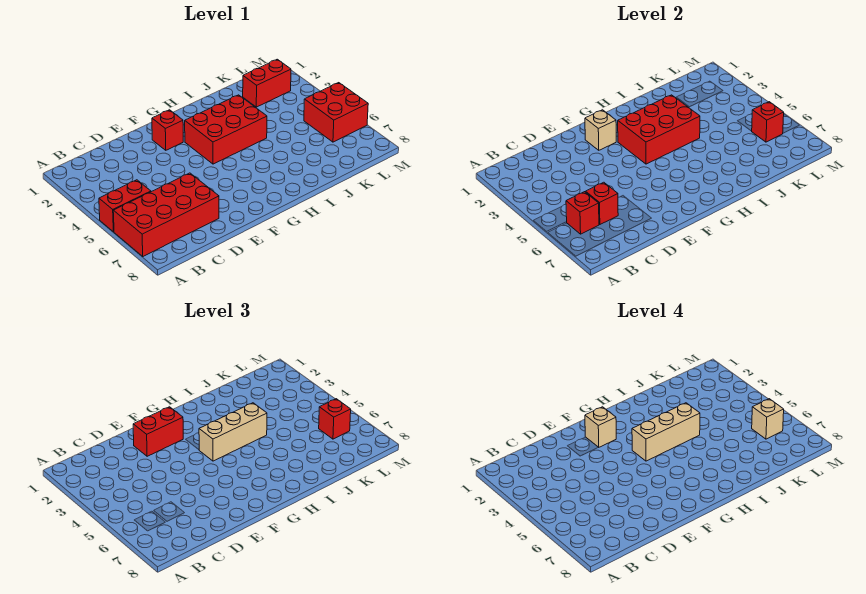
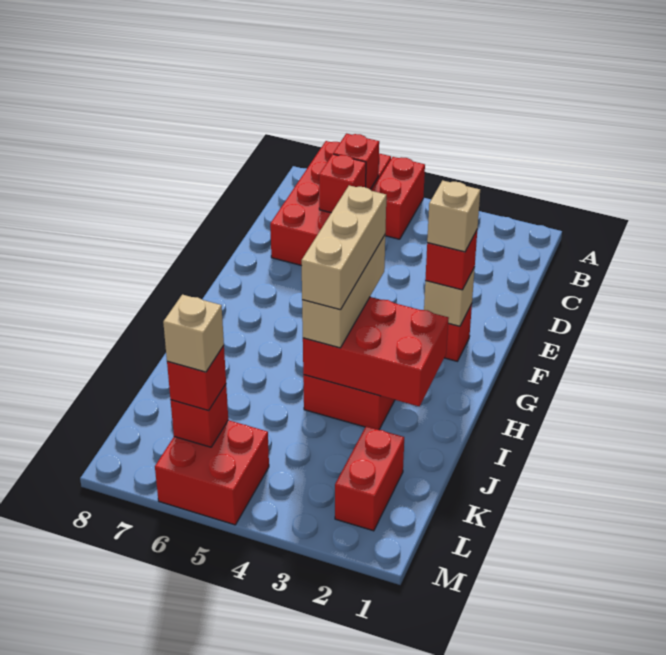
red 1x2 brick [133,407,183,456] -> red 1x1 brick [425,230,477,290]
red 2x3 brick [618,95,700,164] -> red 2x3 brick turned to [303,297,449,406]

